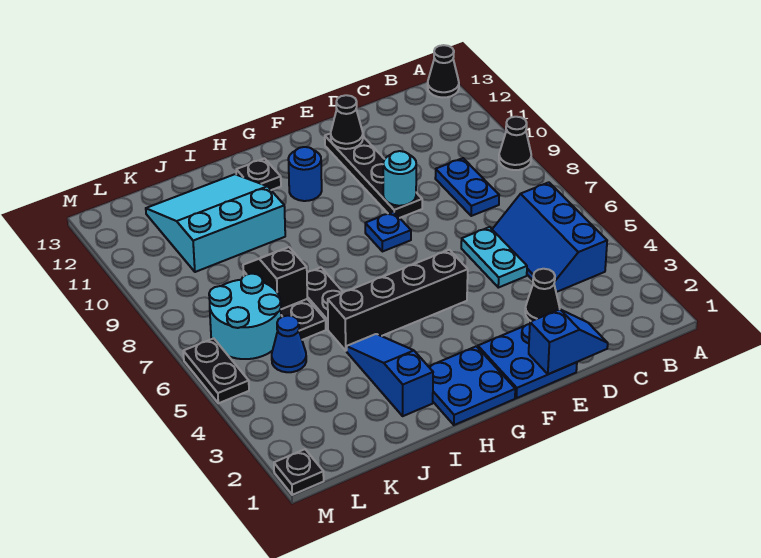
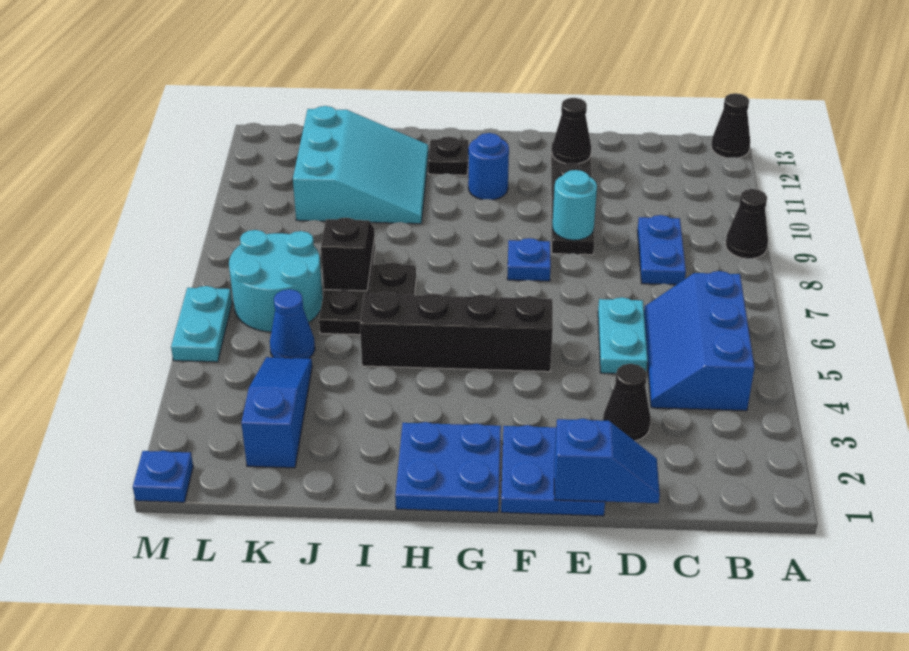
blue 1x3 slope [347,334,433,416] -> blue 1x3 slope moved to [241,357,312,468]
cyan 3x3 slope [146,174,285,272] -> cyan 3x3 slope turned to [293,106,429,224]
black 1x1 plate [274,449,324,495] -> blue 1x1 plate [133,451,193,502]
black 1x2 plate [183,338,249,403] -> cyan 1x2 plate [171,286,232,362]

